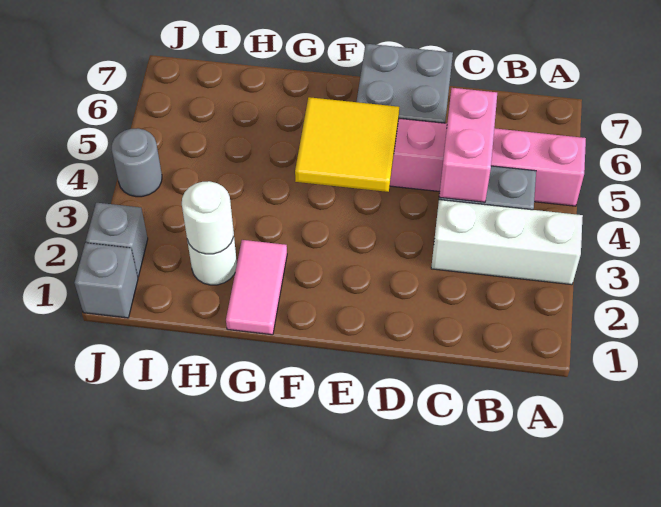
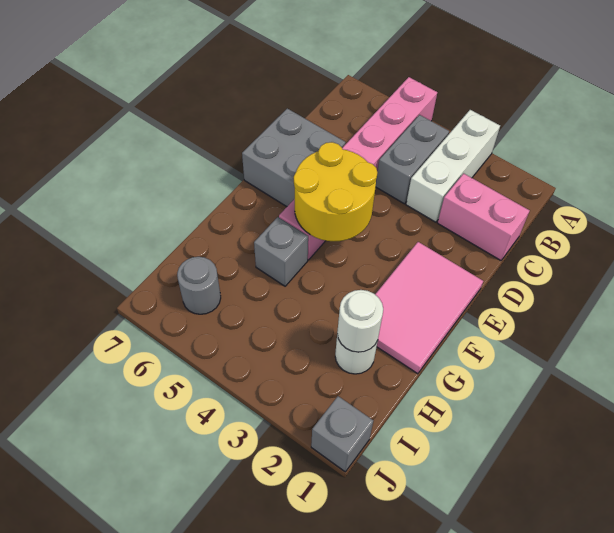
pink 1x2 brick [439,88,497,202] -> pink 1x2 brick moved to [438,173,530,260]
yellow 2x2 tile [295,97,399,192] -> yellow 2x2 round brick [294,142,377,241]
pink 1x2 tile [226,240,287,335] -> pink 2x3 tile [375,242,483,374]
grey 1x1 brick [86,203,148,277] -> grey 1x1 brick moved to [254,217,308,286]
grey 1x1 round brick [112,128,162,197] -> grey 1x1 round brick moved to [177,257,221,314]

